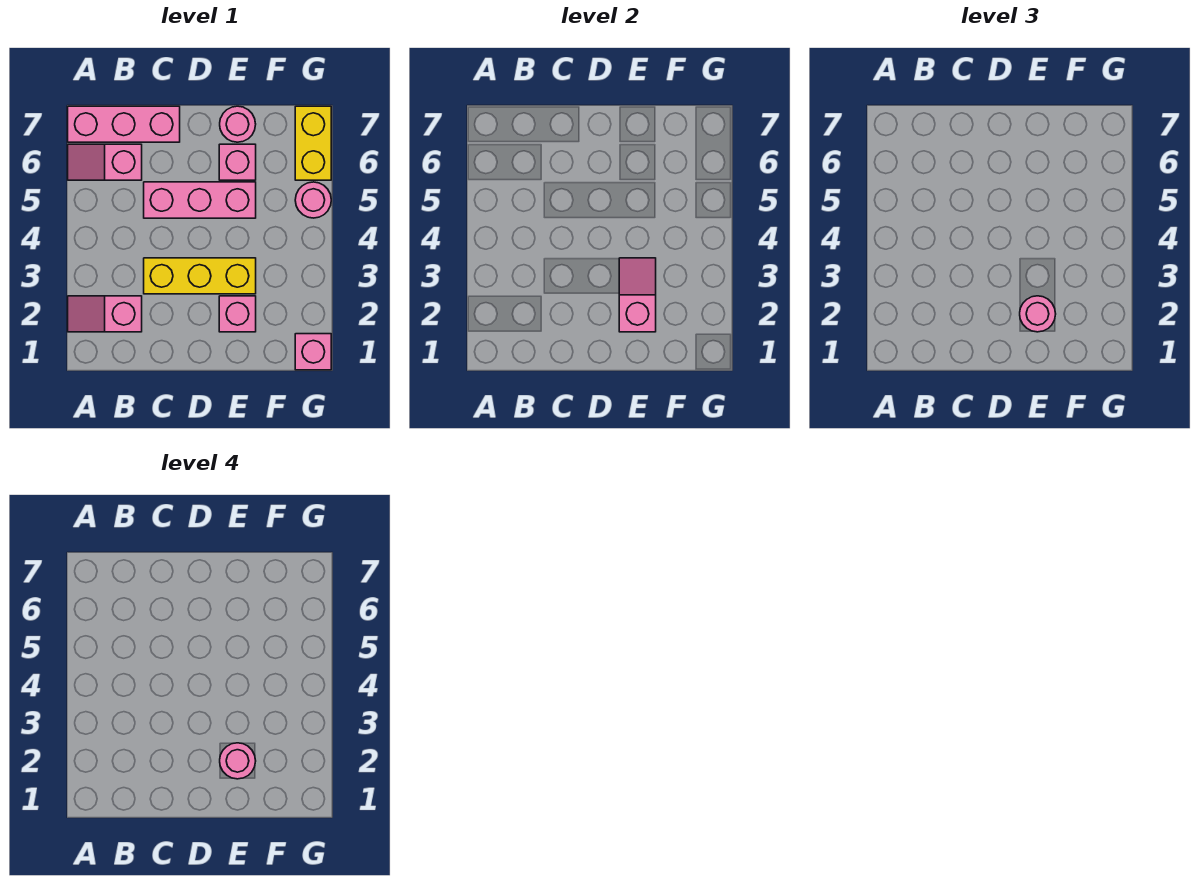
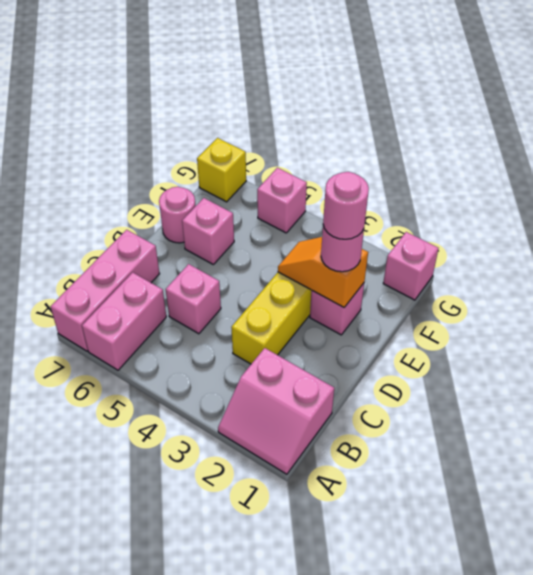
pink 1x2 slope [68,296,142,332] -> pink 2x2 slope [218,348,334,474]
pink 1x2 slope [68,144,142,180] -> pink 1x2 brick [82,272,166,370]
pink 1x3 brick [144,182,256,218] -> pink 1x1 brick [166,264,221,334]
pink 1x2 slope [619,258,656,332] -> orange 1x2 slope [278,237,368,307]
pink 1x1 round brick [295,182,331,218] -> pink 1x1 brick [257,168,307,233]
yellow 1x2 brick [295,106,331,180] -> yellow 1x1 brick [197,138,246,202]

